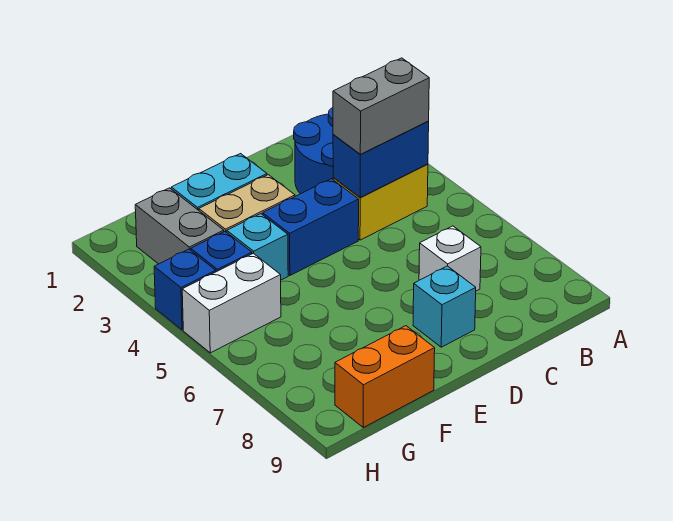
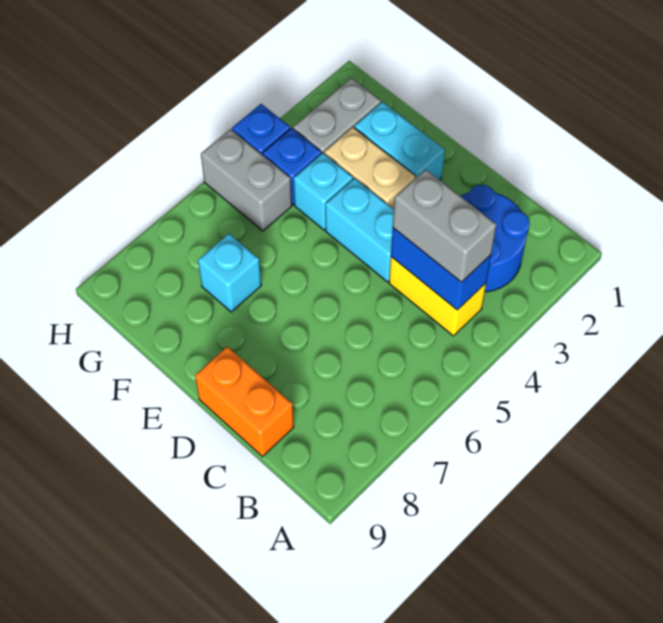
white 1x1 brick [419,226,481,291] -> none
blue 1x2 brick [263,179,359,275] -> cyan 1x2 brick [325,178,394,282]
cyan 1x1 brick [413,266,476,347] -> cyan 1x1 brick moved to [198,234,261,312]
orange 1x2 brick [335,326,435,427] -> orange 1x2 brick moved to [195,347,294,456]
white 1x2 brick [182,253,281,353] -> grey 1x2 brick [201,129,292,231]

